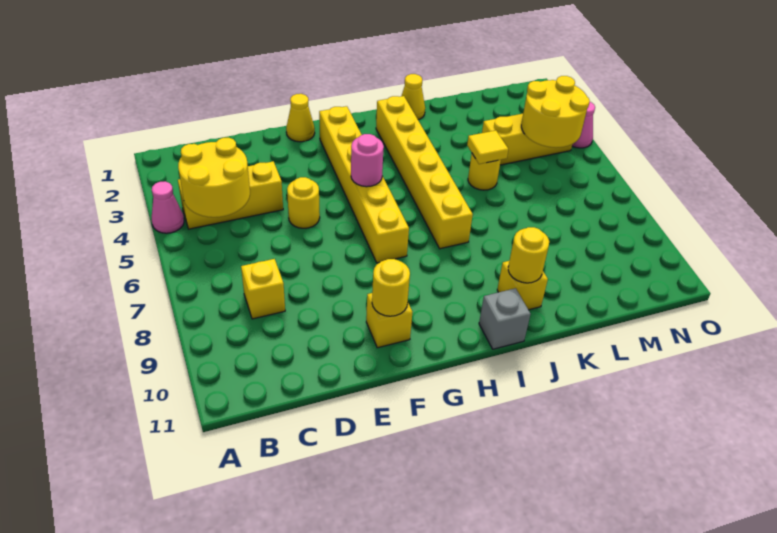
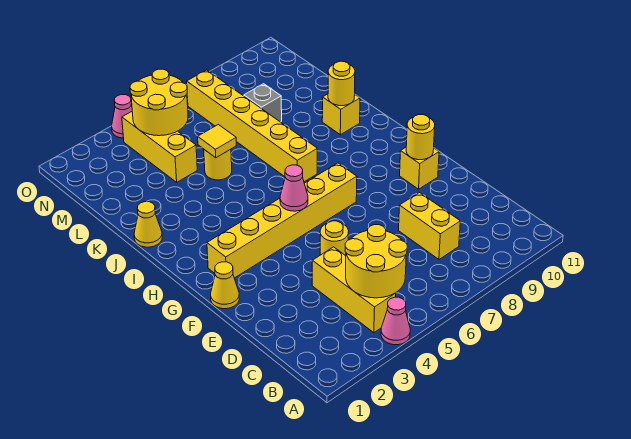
yellow 1x1 brick [241,259,285,319] -> yellow 1x2 brick [399,193,460,259]
pink 1x1 round brick [351,134,384,187] -> pink 1x1 cone [280,165,308,211]
yellow 1x6 brick [376,96,473,249] -> yellow 1x6 brick turned to [187,70,317,182]
grey 1x1 brick [479,288,530,349] -> grey 1x1 brick moved to [244,84,282,122]

